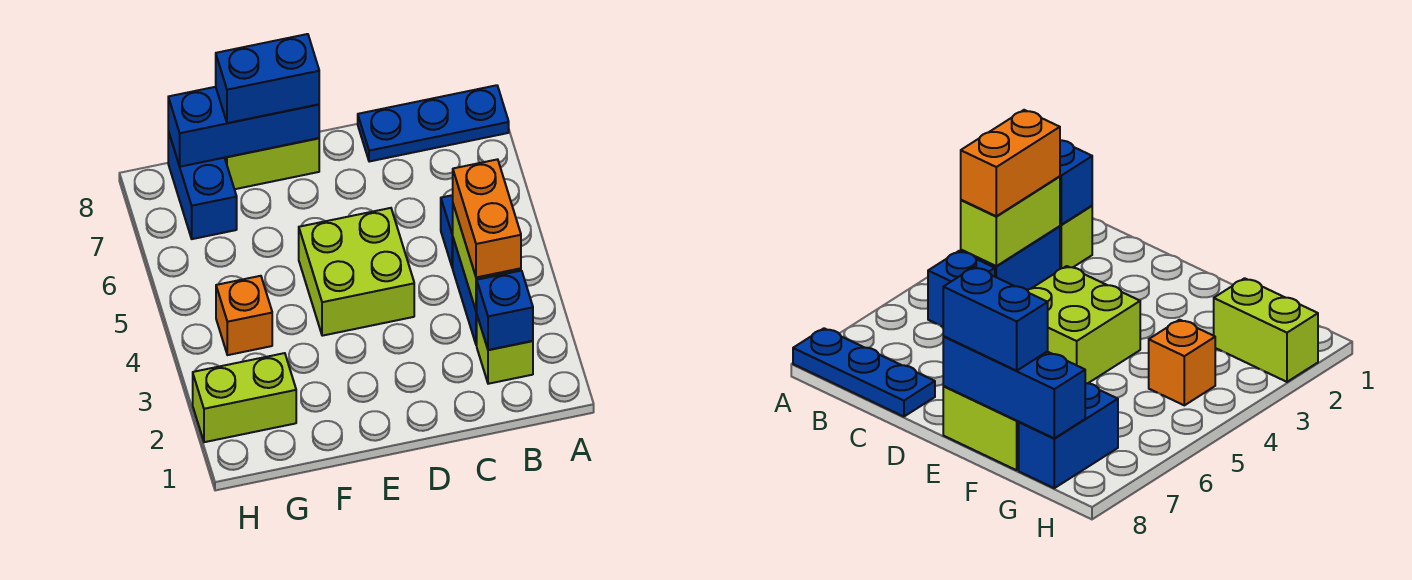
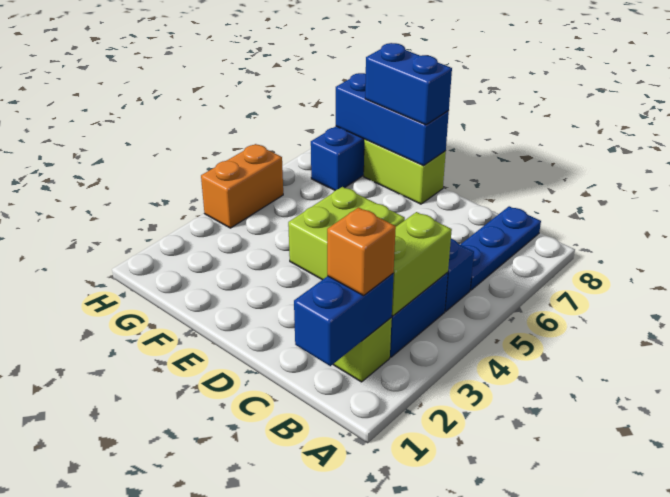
blue 1x3 plate [358,85,509,162] -> blue 1x3 plate turned to [460,206,541,290]
blue 1x1 brick [476,271,533,350] -> blue 1x2 brick [294,274,394,366]
orange 1x2 brick [453,159,521,278] -> orange 1x2 brick moved to [201,144,283,228]
lime 1x2 brick [193,353,296,442] -> none
orange 1x1 brick [216,276,272,355] -> orange 1x1 brick moved to [327,208,396,296]

